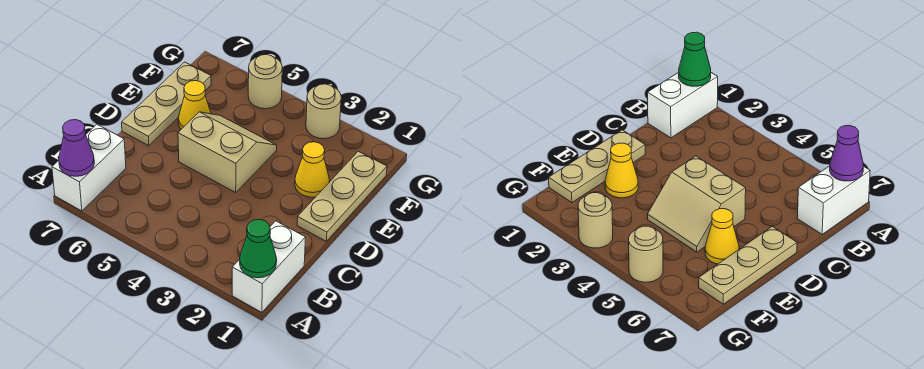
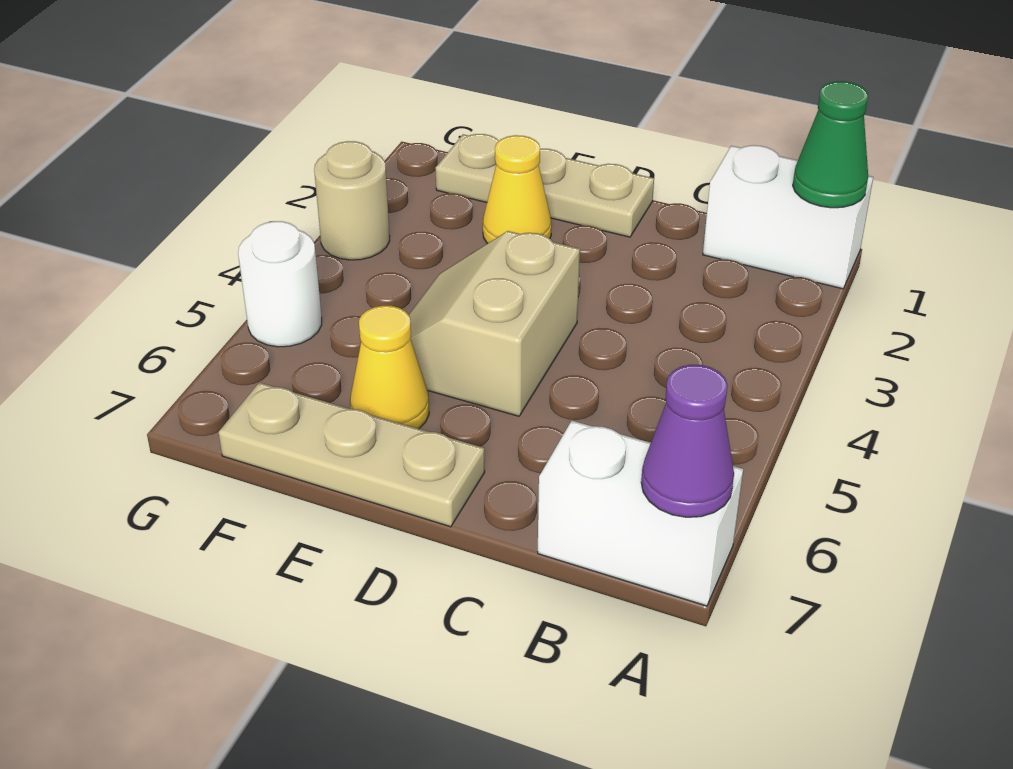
tan 1x1 round brick [248,55,282,109] -> white 1x1 round brick [238,221,322,347]

